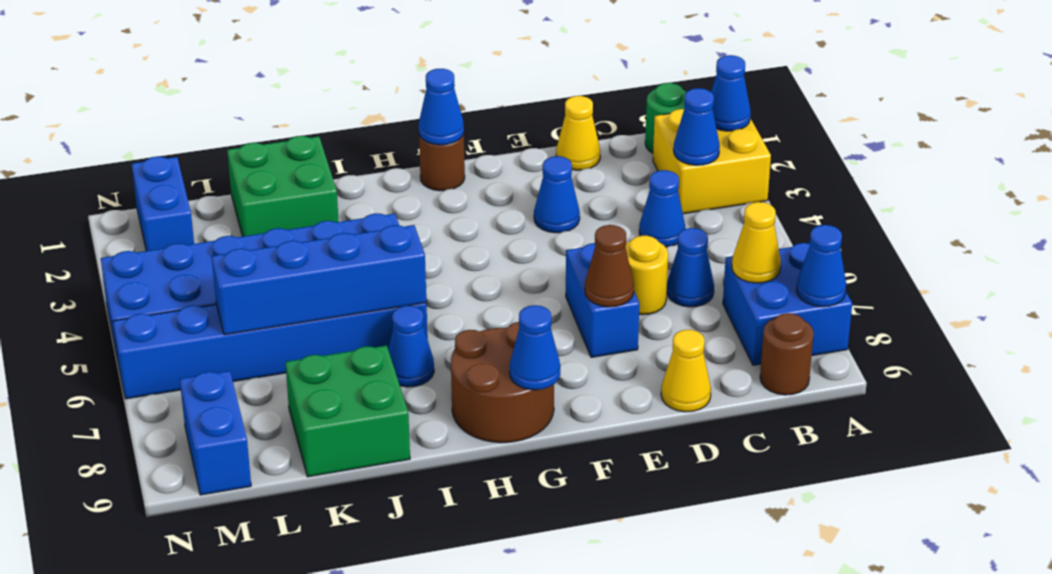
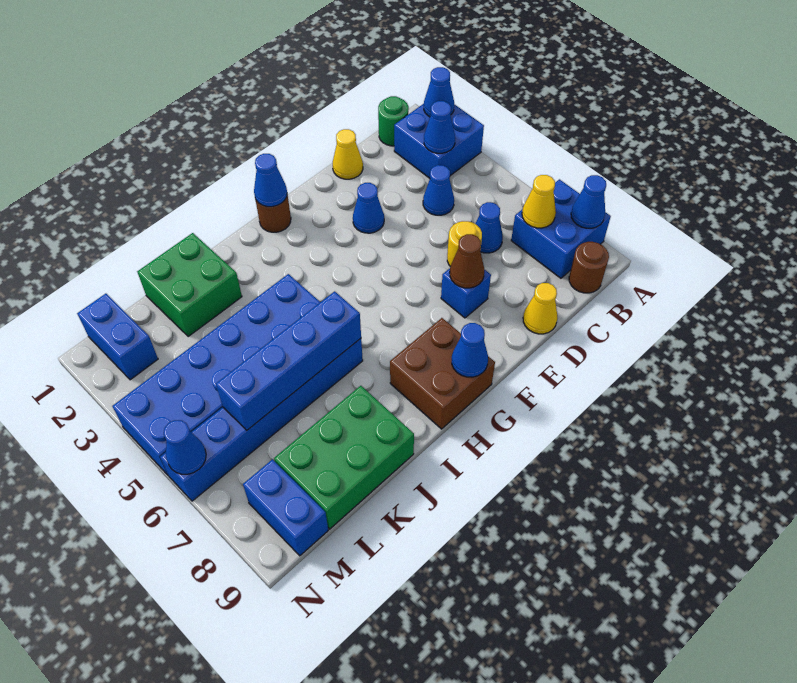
yellow 2x2 brick [653,109,771,214] -> blue 2x2 brick [394,104,484,178]
blue 1x2 brick [566,243,639,357] -> blue 1x1 brick [441,269,491,318]
brown 2x2 round brick [451,322,554,443] -> brown 2x2 brick [390,318,495,429]
blue 1x1 cone [388,306,434,387] -> blue 1x1 cone moved to [164,420,206,474]
green 2x2 brick [285,345,410,477] -> green 2x3 brick [274,386,414,529]

